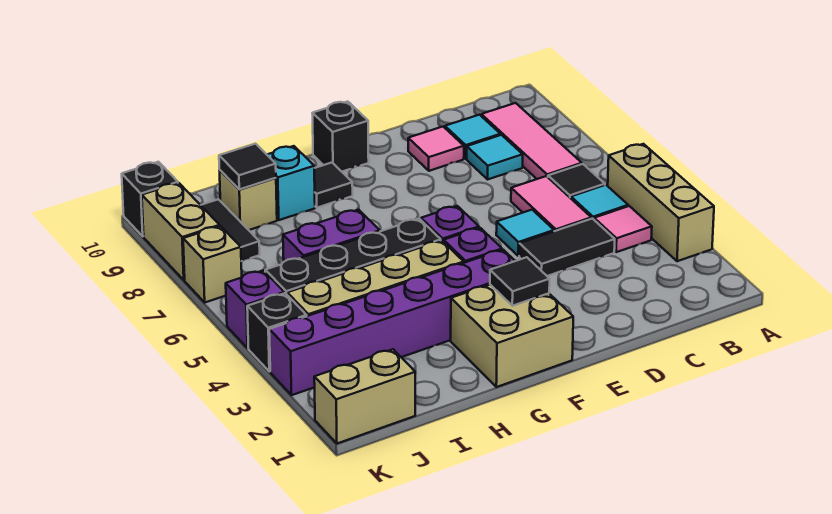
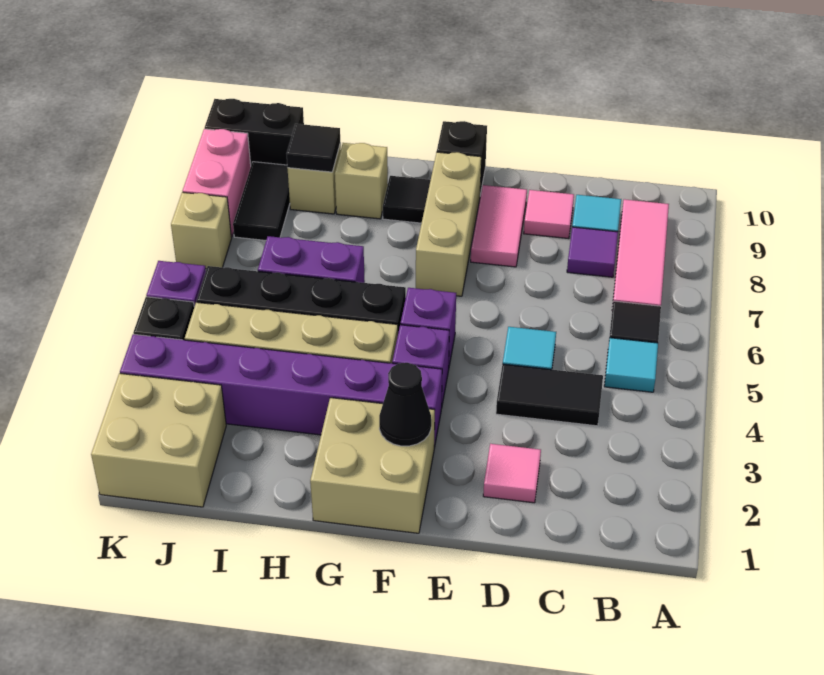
tan 1x3 brick [608,144,714,261] -> tan 1x3 brick moved to [416,152,481,296]
pink 1x1 tile [594,206,652,252] -> pink 1x1 tile moved to [483,444,541,503]
pink 1x2 tile [511,176,591,231] -> pink 1x2 tile moved to [471,185,527,267]
cyan 1x1 tile [467,135,523,179] -> purple 1x1 tile [567,227,618,277]
black 1x1 tile [490,257,550,306] -> black 1x1 cone [379,363,431,446]
cyan 1x1 brick [267,146,315,220] -> tan 1x1 brick [335,143,388,219]
tan 1x2 brick [314,349,415,444] -> tan 2x2 brick [91,373,226,507]
tan 1x2 brick [142,183,220,280] -> pink 1x2 brick [183,129,251,237]
black 1x1 brick [122,162,178,236] -> black 1x2 brick [205,99,304,165]

